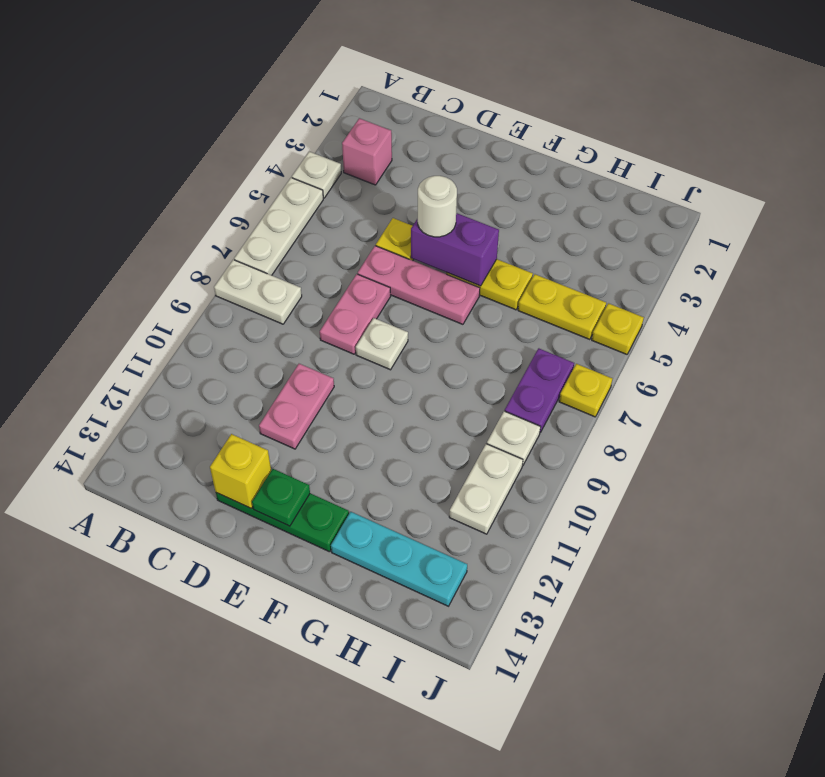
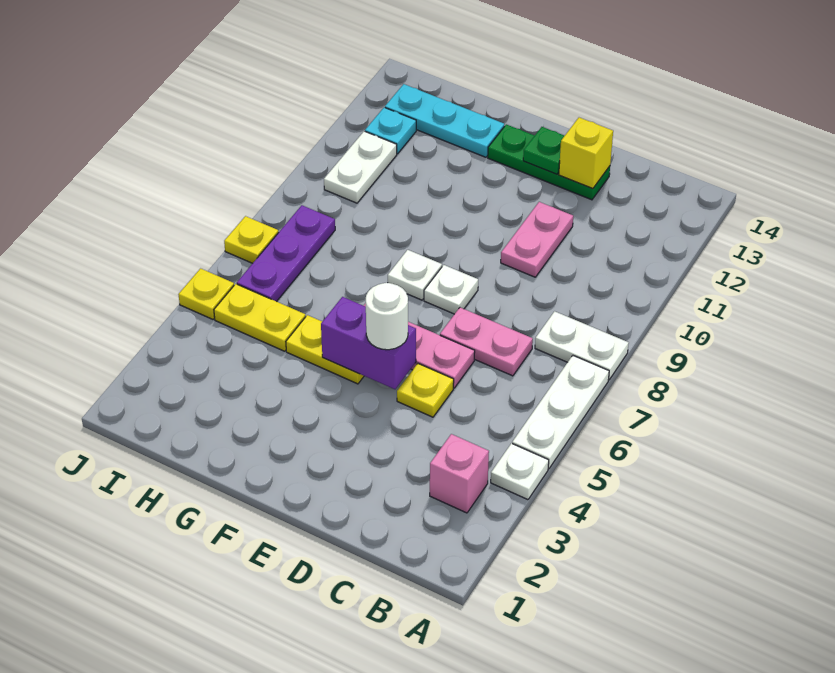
pink 1x2 plate [320,274,391,354] -> pink 1x2 plate turned to [440,308,533,376]
purple 1x2 plate [505,348,574,433] -> purple 1x3 plate [237,205,335,302]
white 1x1 plate [487,411,540,466] -> white 1x1 plate moved to [388,250,442,300]
none -> cyan 1x1 plate [365,107,416,154]

